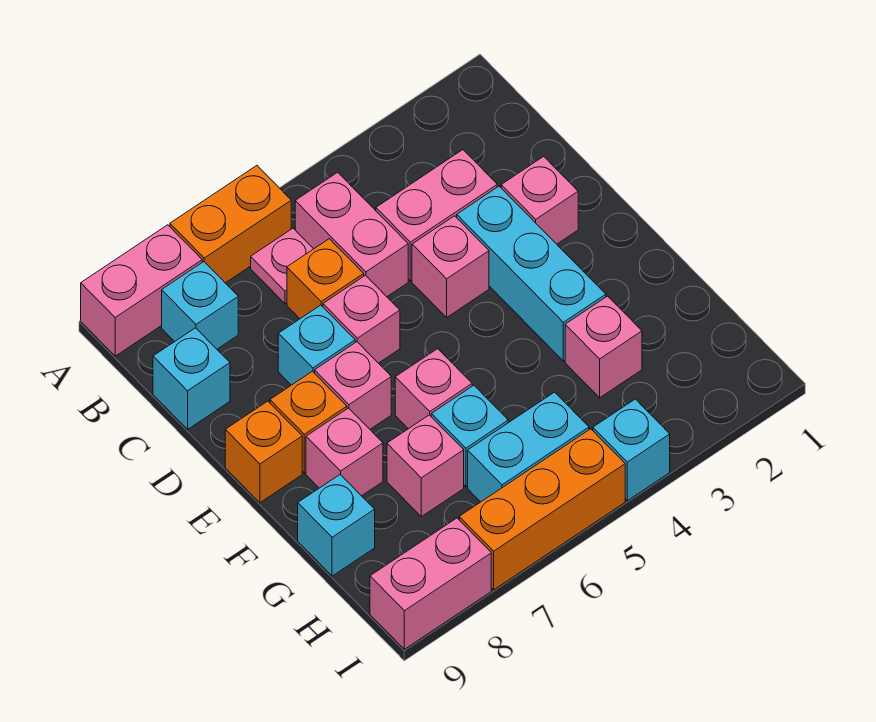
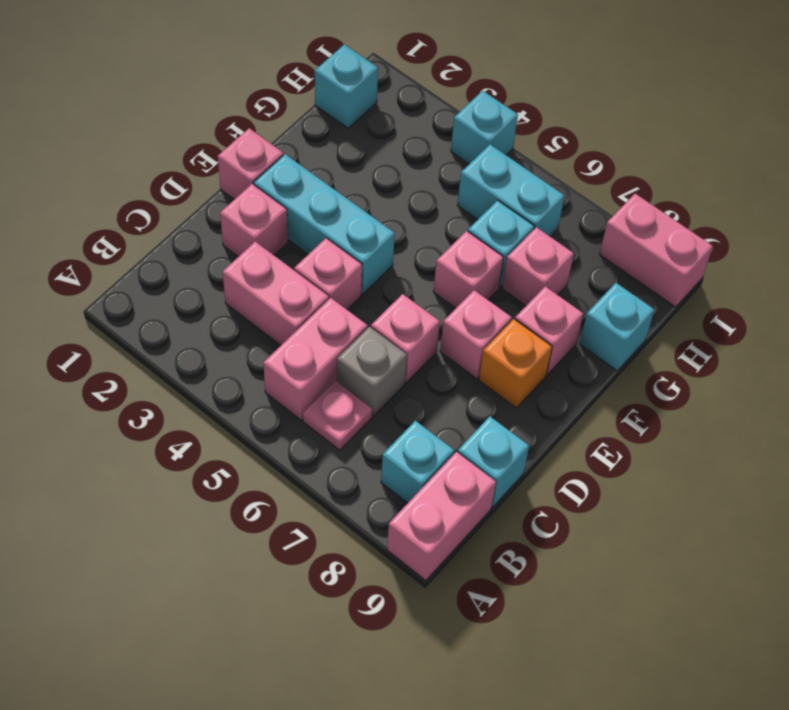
orange 1x2 brick [170,166,291,283] -> none
pink 1x2 brick [81,225,202,356] -> pink 1x2 brick turned to [387,452,496,581]
orange 1x1 brick [287,239,364,319] -> grey 1x1 brick [337,327,407,416]
cyan 1x3 brick [457,186,606,361] -> cyan 1x3 brick turned to [254,154,395,294]
cyan 1x1 brick [278,305,355,385] -> cyan 1x1 brick moved to [315,44,378,128]
orange 1x1 brick [225,401,302,503] -> none
pink 1x1 brick [565,296,642,398] -> pink 1x1 brick moved to [218,128,283,200]
orange 1x3 brick [459,429,625,590] -> none

